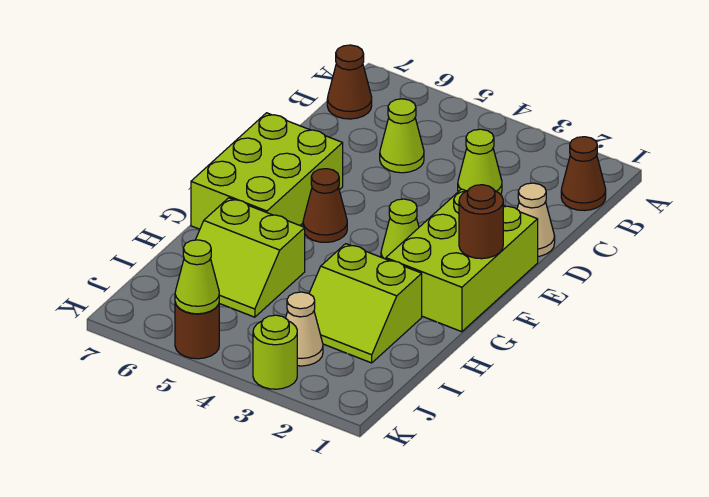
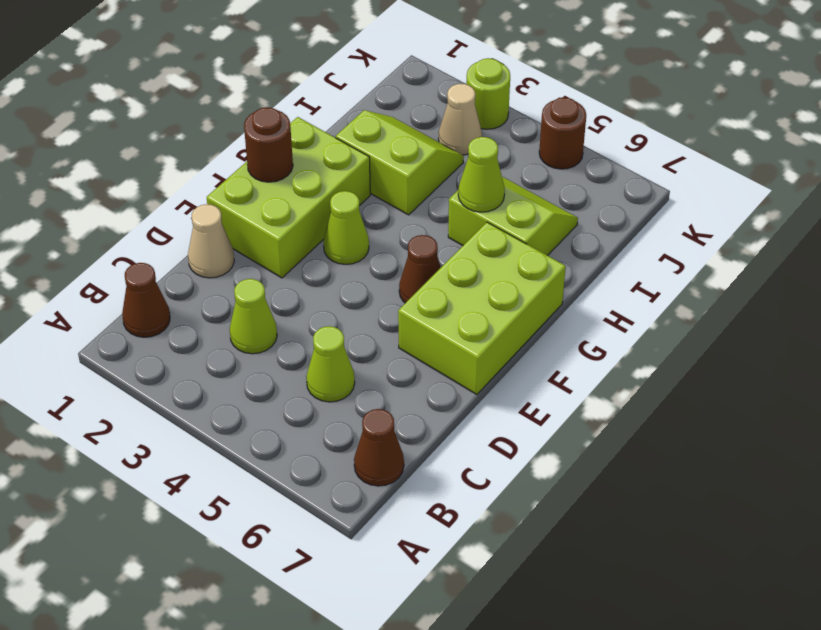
lime 1x1 cone [175,240,219,314] -> lime 1x1 cone moved to [458,137,505,212]

